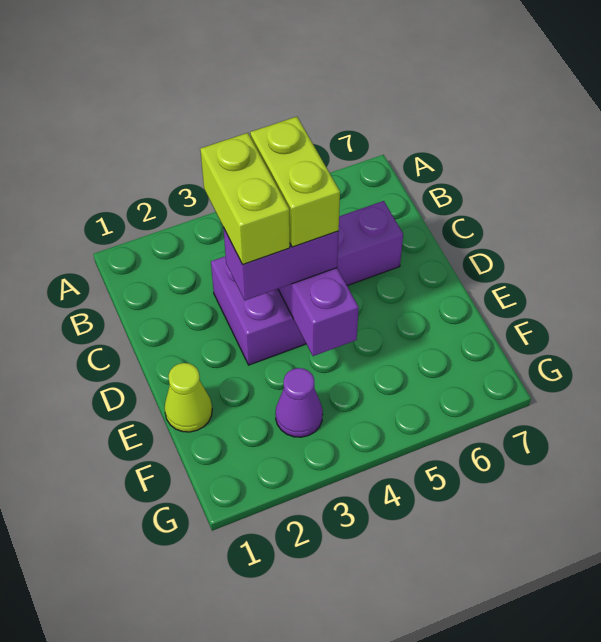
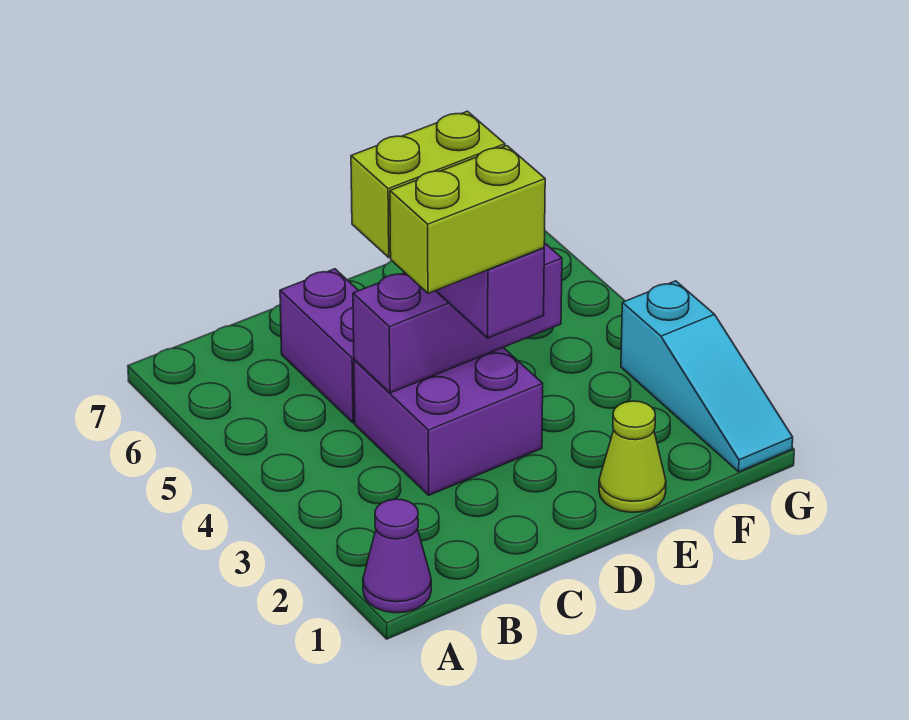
purple 1x1 cone [275,368,323,437] -> purple 1x1 cone moved to [363,499,431,613]
none -> cyan 1x3 slope [621,281,793,472]

